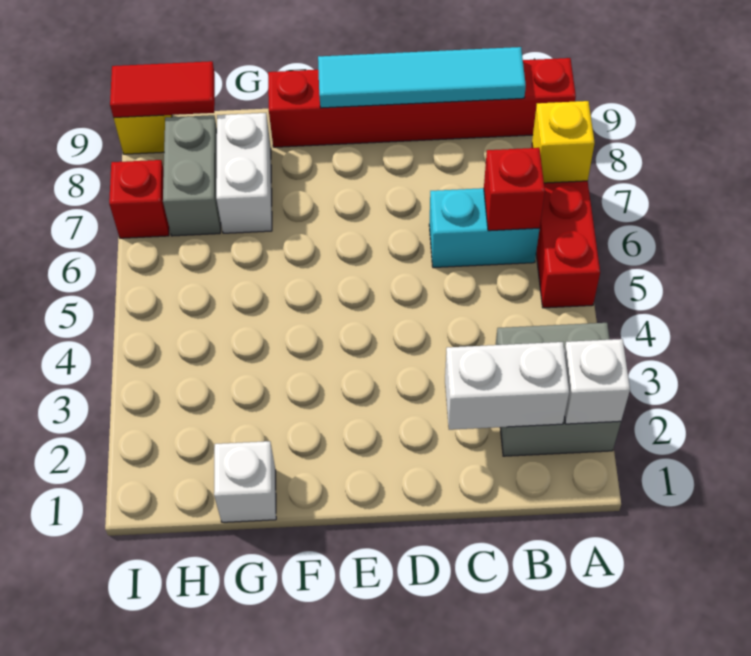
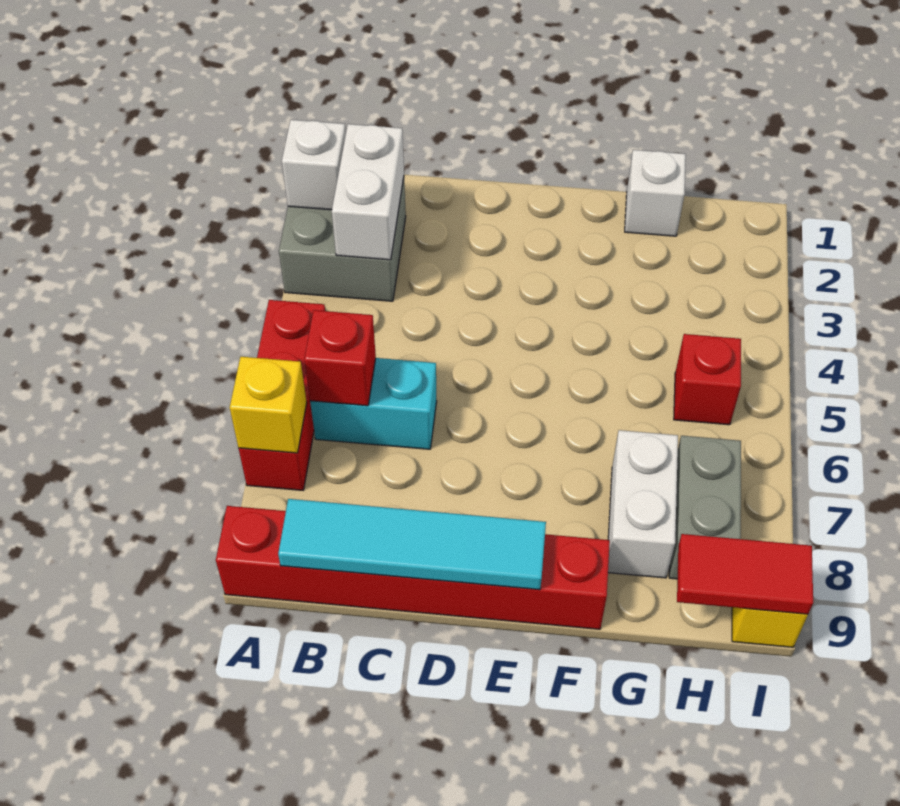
white 1x2 brick [445,342,569,430] -> white 1x2 brick turned to [332,124,404,260]
red 1x1 brick [109,160,169,238] -> red 1x1 brick moved to [674,334,741,425]

